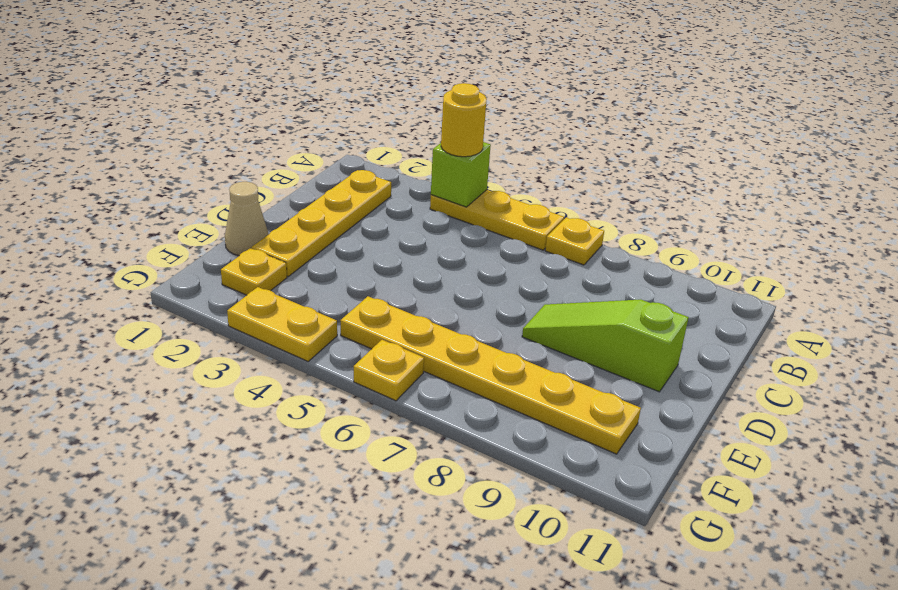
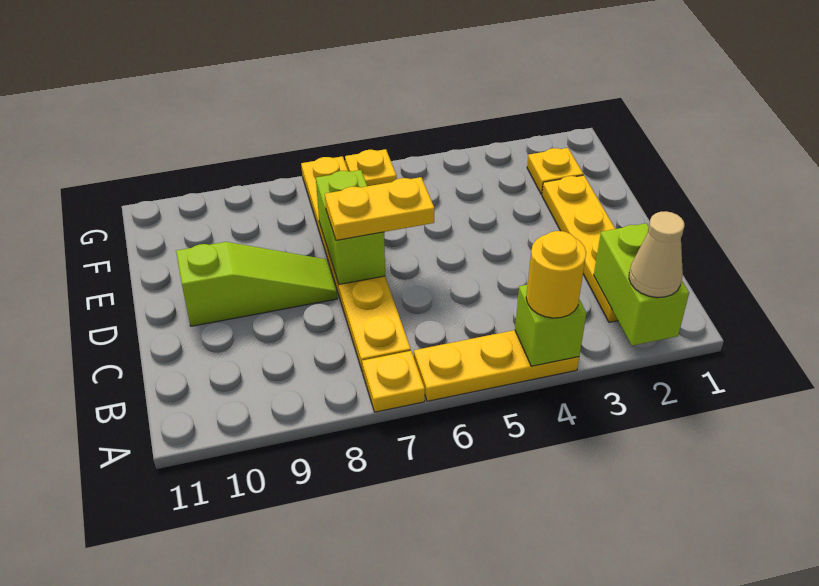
none -> lime 1x2 brick [594,223,689,346]
none -> lime 1x2 brick [316,170,385,284]
tan 1x1 cone [225,182,269,255] -> tan 1x1 cone moved to [629,211,684,298]
yellow 1x6 plate [340,296,641,454] -> yellow 1x6 plate turned to [301,156,411,372]
yellow 1x2 plate [227,287,337,361] -> yellow 1x2 plate moved to [325,177,434,240]

